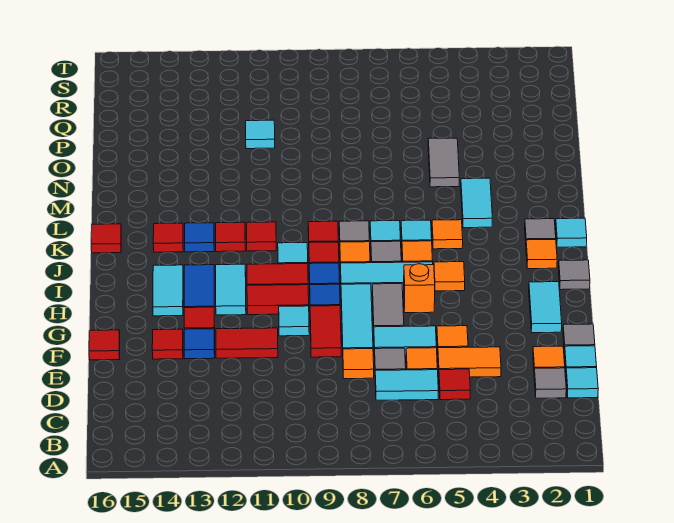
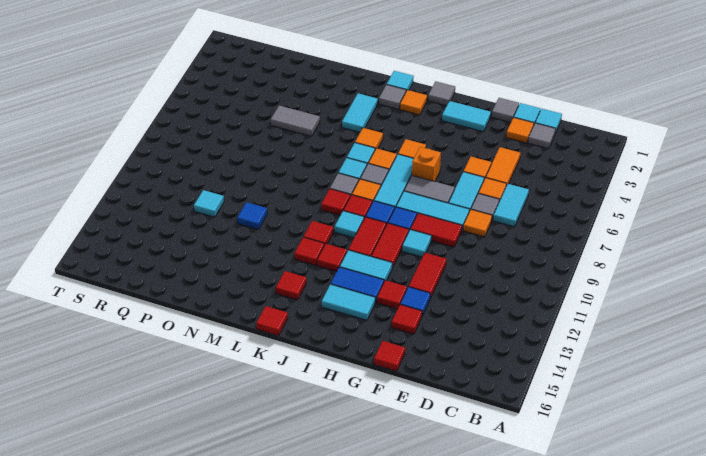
red 1x1 tile [439,369,470,400] -> red 1x1 tile moved to [317,244,347,271]
blue 1x1 tile [185,223,214,252] -> blue 1x1 tile moved to [237,202,267,229]
cyan 1x2 tile [461,178,492,228] -> cyan 1x2 tile turned to [342,93,378,132]

